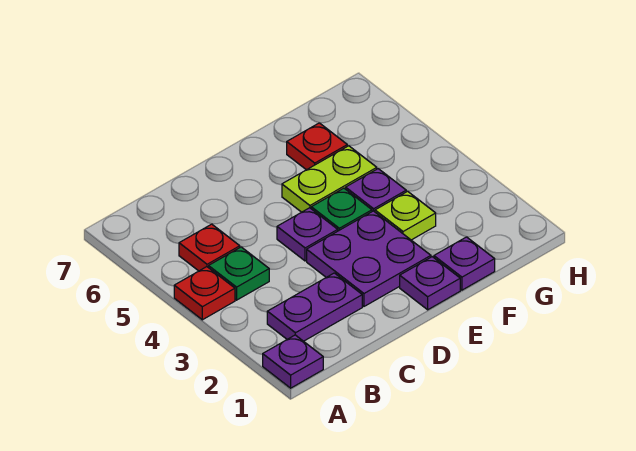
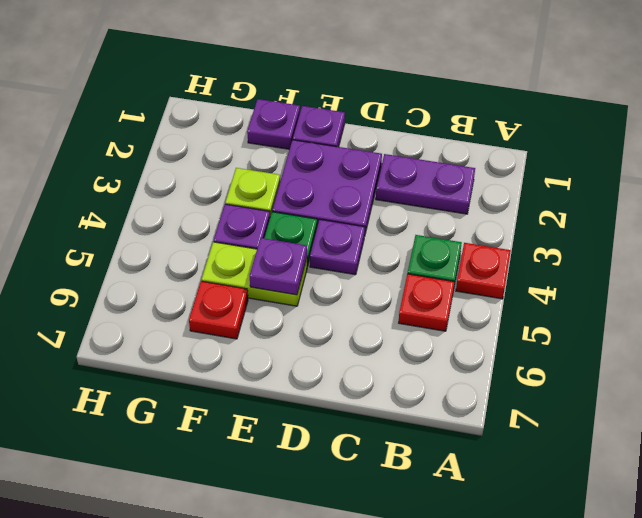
purple 1x1 plate [263,335,323,388] -> purple 1x1 plate moved to [250,238,307,295]

